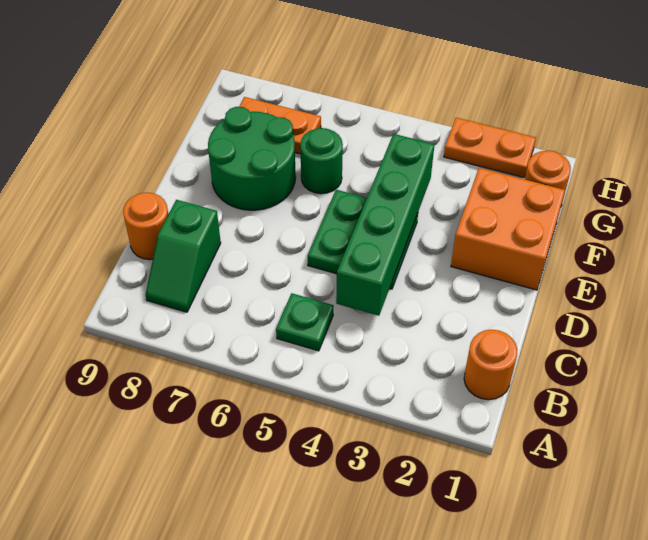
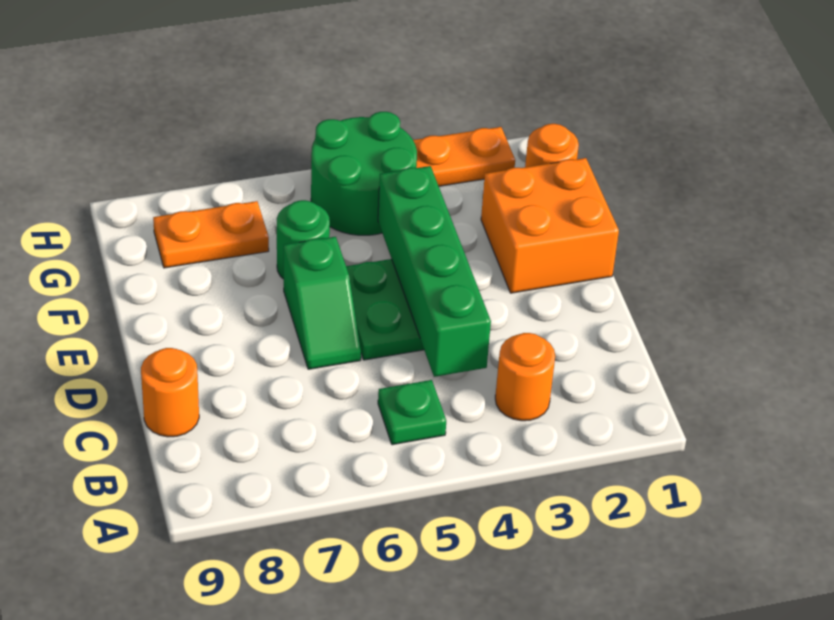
orange 1x1 round brick [464,330,518,400] -> orange 1x1 round brick moved to [495,333,555,421]
green 1x2 slope [146,200,221,312] -> green 1x2 slope moved to [284,237,361,369]
green 2x2 round brick [208,107,296,210] -> green 2x2 round brick moved to [311,112,417,235]

